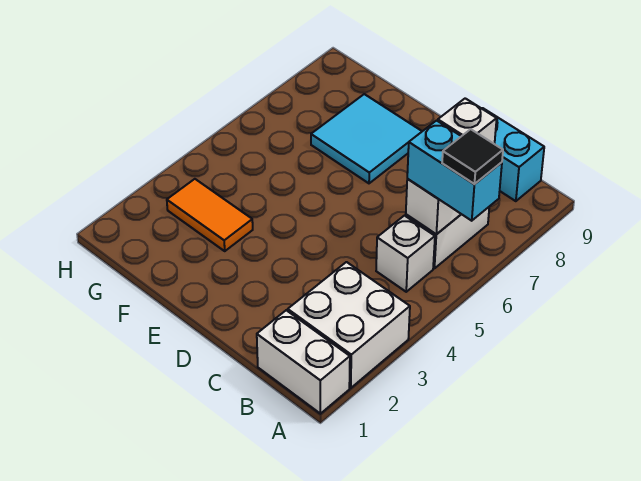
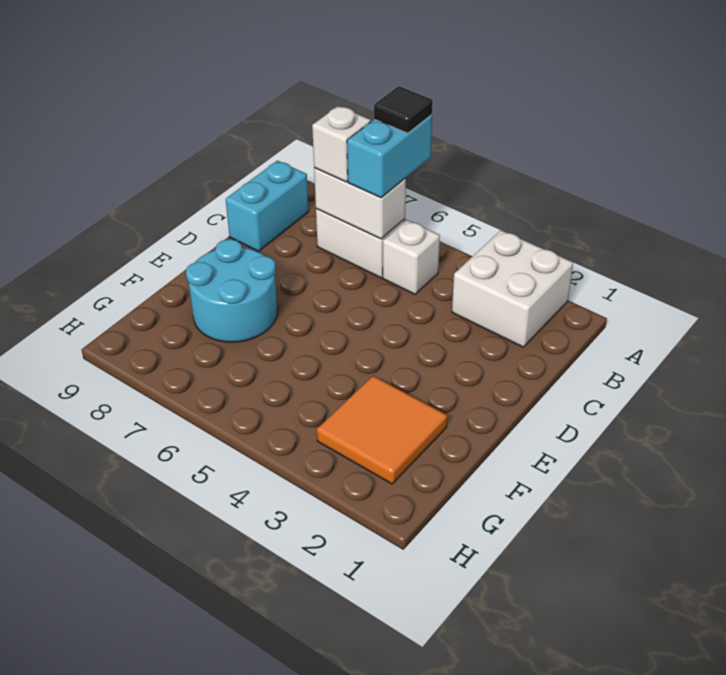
white 1x2 brick [257,310,350,414] -> none
cyan 2x2 tile [311,94,422,183] -> cyan 2x2 round brick [186,239,277,342]
orange 1x2 tile [167,179,253,251] -> orange 2x2 tile [317,376,447,484]

